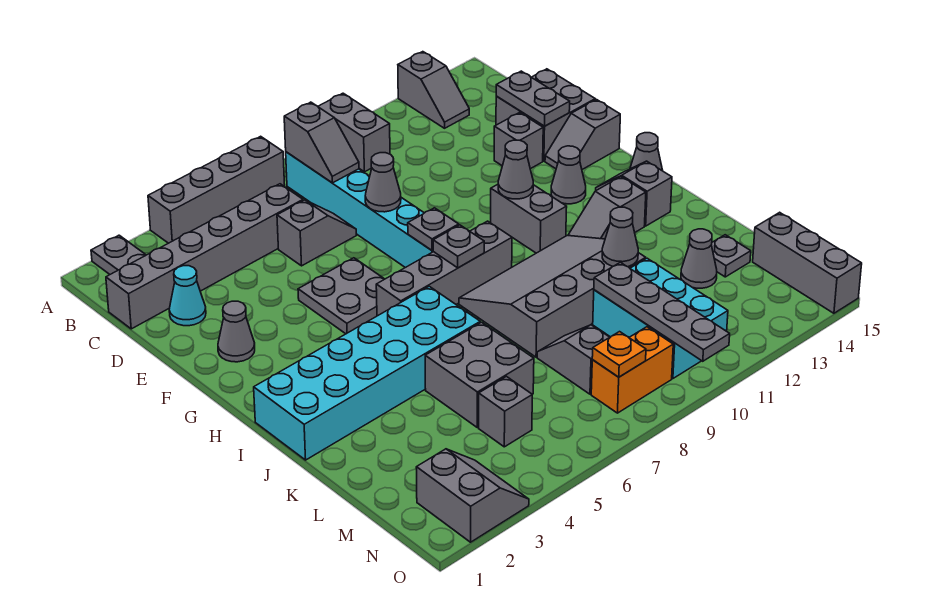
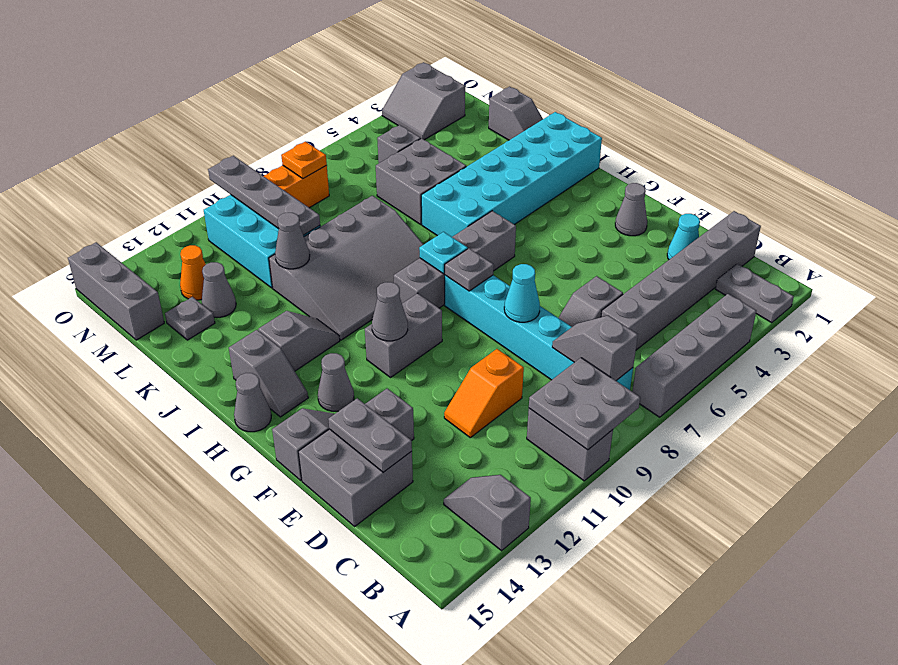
none -> orange 1x2 slope [444,349,524,438]
grey 1x1 cone [365,153,401,212] -> cyan 1x1 cone [504,264,540,322]
grey 2x2 plate [298,258,384,334] -> grey 2x2 plate moved to [529,358,640,450]
grey 1x2 brick [491,184,567,253] -> grey 1x2 brick turned to [365,293,442,377]
grey 1x1 plate [433,225,484,268] -> cyan 1x1 plate [419,232,468,274]
grey 1x2 slope [537,325,610,394] -> grey 1x2 slope moved to [489,87,543,140]
none -> orange 1x1 cone [180,245,206,300]

